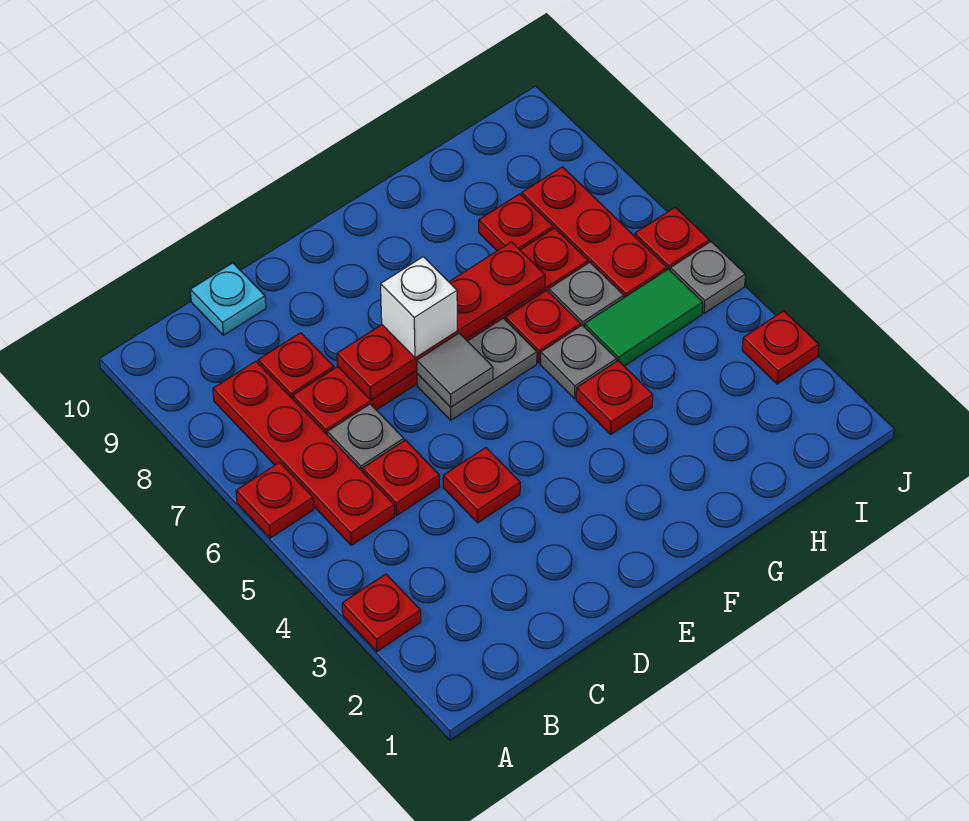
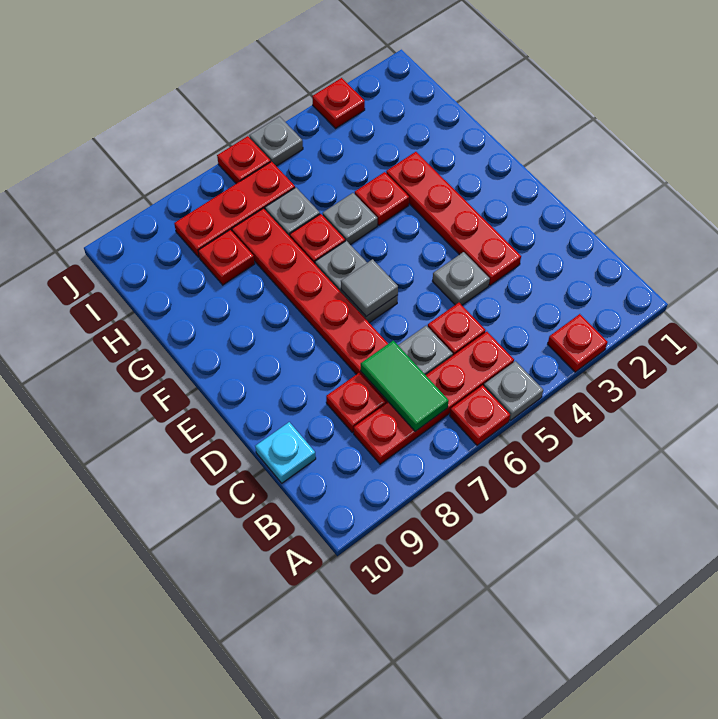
none -> grey 1x1 plate [484,361,543,420]
red 1x1 plate [443,447,520,523] -> grey 1x1 plate [433,252,490,305]
red 1x4 plate [337,242,545,400] -> red 1x4 plate moved to [386,152,521,285]
white 1x1 brick [381,257,457,358] -> none
green 1x2 tile [584,269,703,366] -> green 1x2 tile moved to [361,341,449,431]

